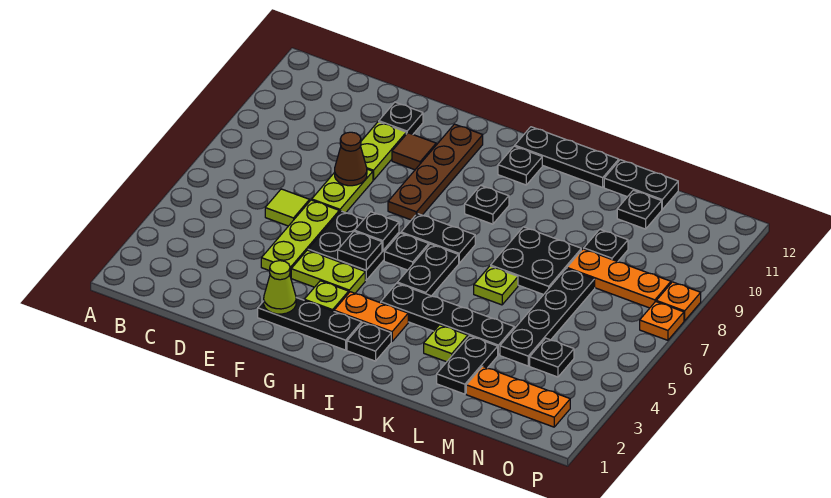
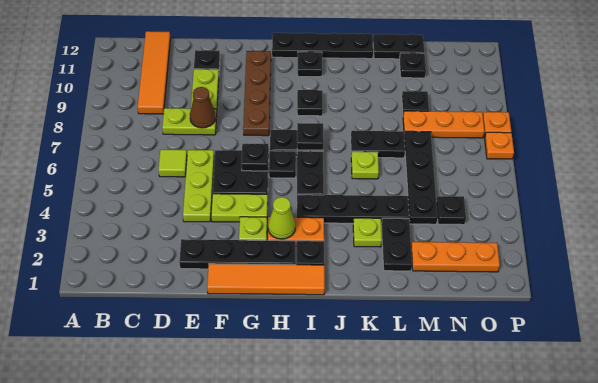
none -> orange 1x4 tile [138,31,171,114]
lime 1x2 plate [312,169,373,213] -> lime 1x2 plate turned to [162,108,217,135]
none -> orange 1x4 tile [207,264,325,295]
black 1x3 plate [258,298,362,350] -> black 1x4 plate [179,239,295,269]
lime 1x1 cone [264,261,296,314] -> lime 1x1 cone moved to [268,197,295,239]
brown 1x1 tile [392,133,436,170] -> none
black 1x1 plate [338,231,382,270] -> black 1x1 plate moved to [297,123,324,150]
black 1x3 plate [515,127,619,187] -> black 1x4 plate [272,33,373,59]
black 2x2 plate [491,227,581,295] -> black 1x2 plate [351,131,405,158]

